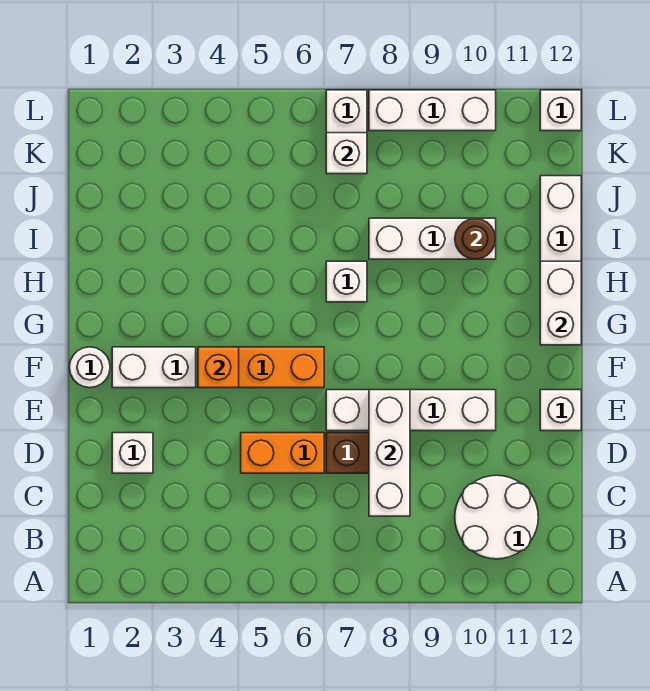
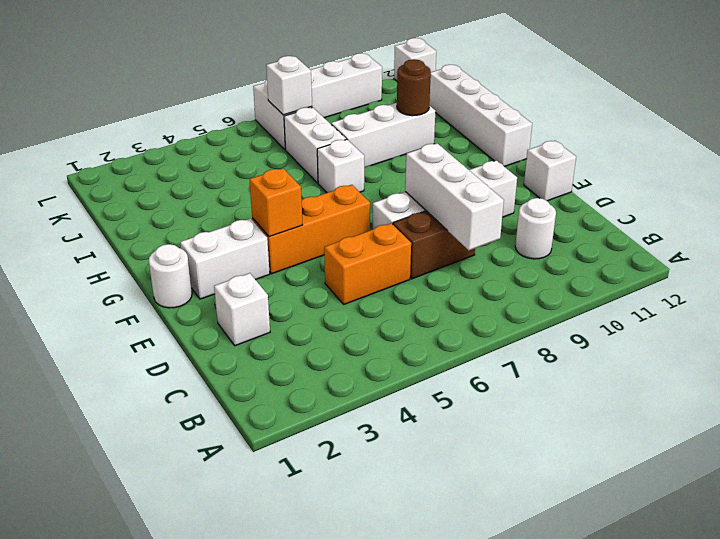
white 2x2 round brick [455,475,538,559] -> white 1x1 round brick [515,198,556,259]
white 1x2 brick [540,261,581,345] -> white 1x2 brick moved to [284,107,346,183]

